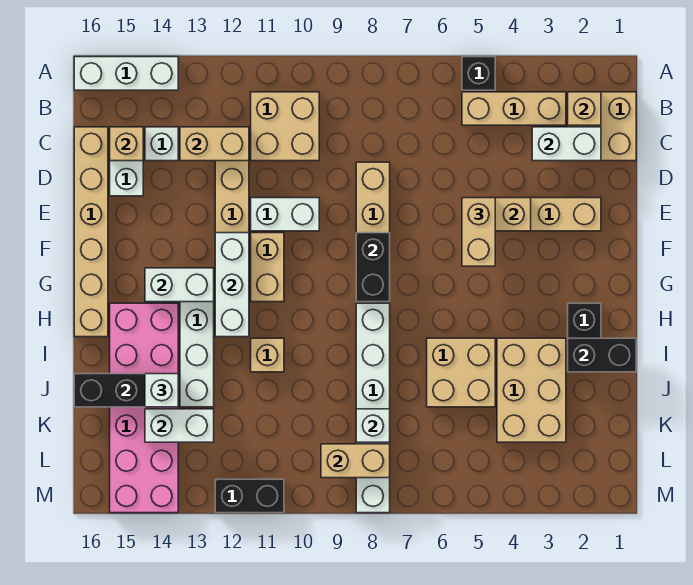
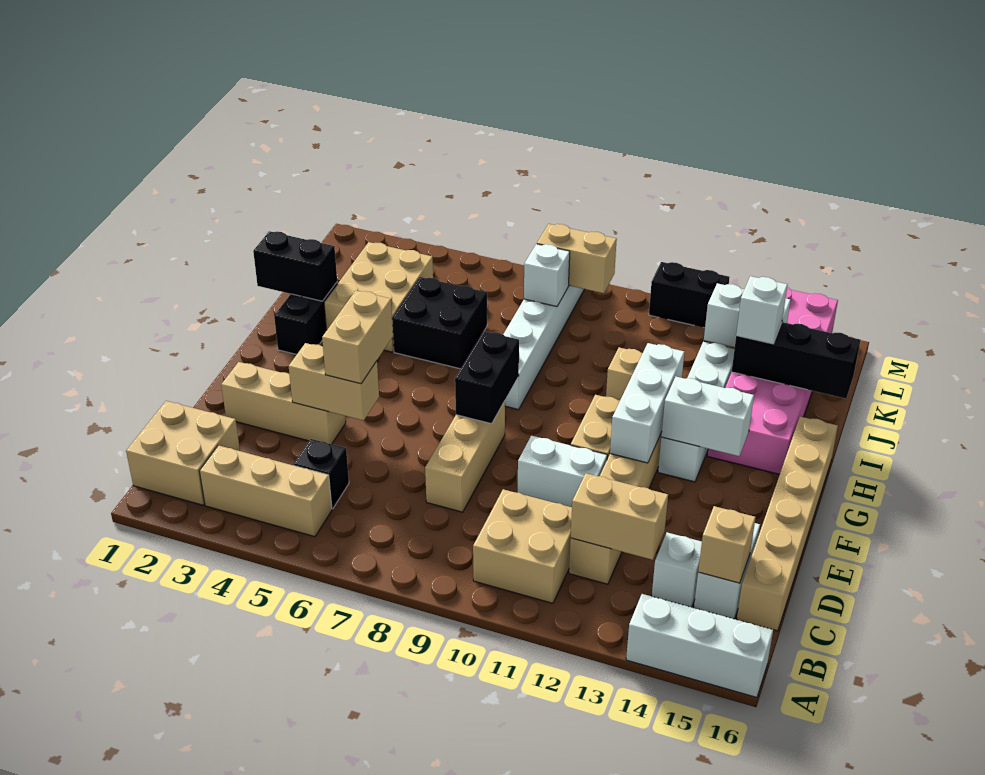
black 1x1 brick [462,57,495,90] -> black 1x1 brick moved to [294,439,349,509]
tan 1x1 brick [568,92,601,125] -> none
white 1x2 brick [532,127,601,161] -> none
tan 2x2 brick [427,338,495,407] -> black 2x2 brick [392,277,487,369]

